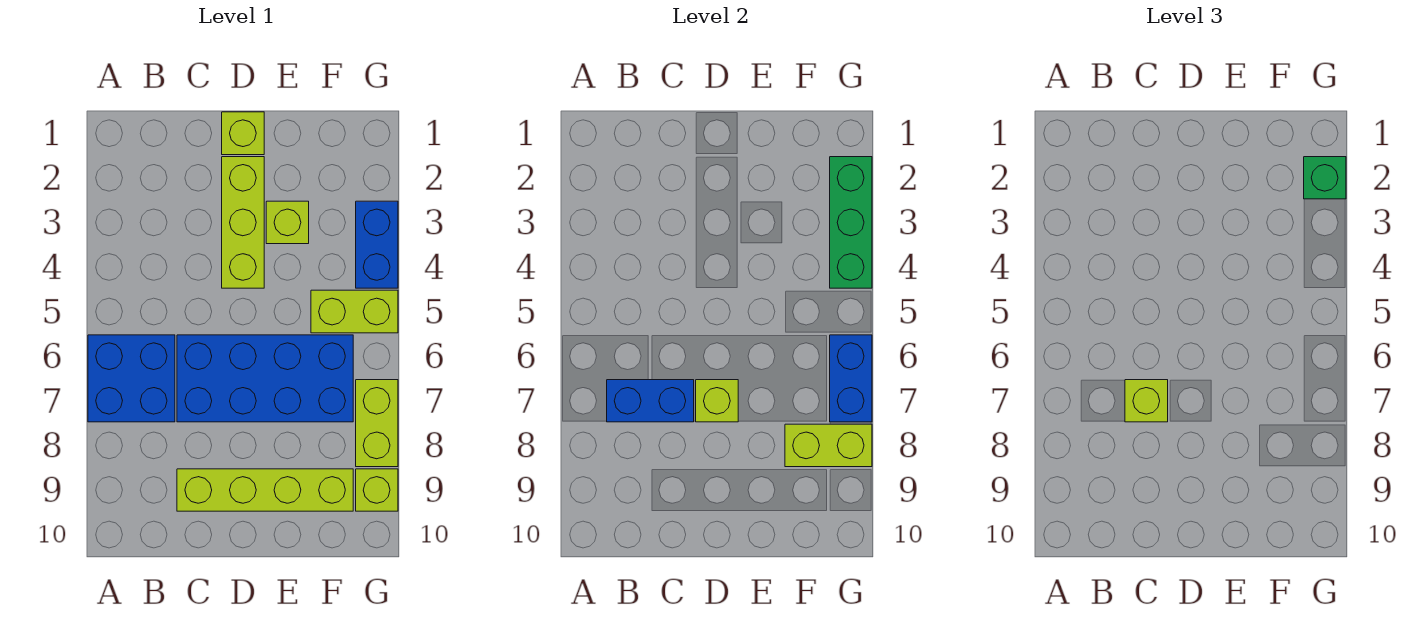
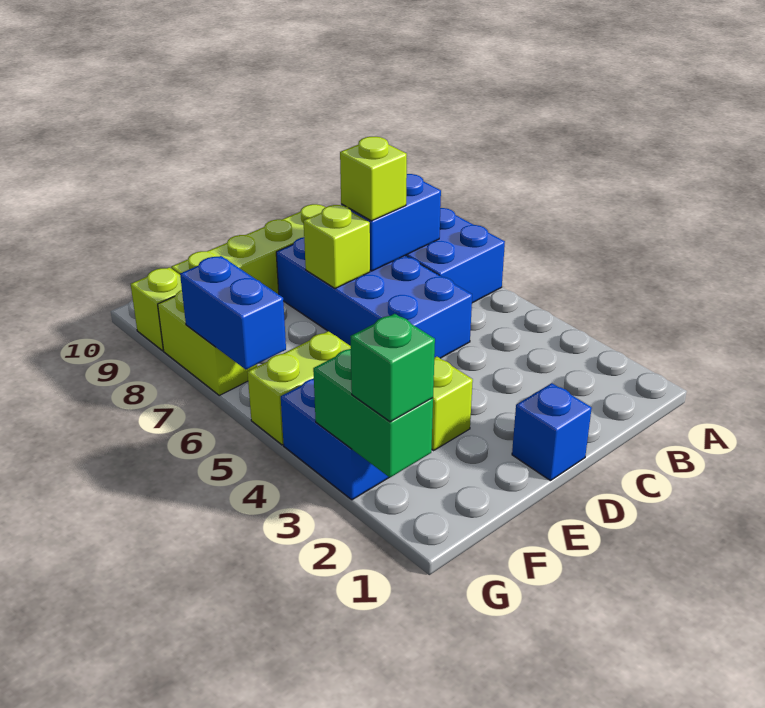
blue 2x4 brick [177,335,353,422] -> blue 2x4 brick turned to [276,237,472,358]
lime 1x1 brick [222,112,264,155] -> blue 1x1 brick [512,383,592,481]
lime 1x3 brick [222,157,264,288] -> none
lime 1x2 brick [785,424,872,467] -> none
green 1x3 brick [830,157,872,288] -> green 1x2 brick [313,349,433,477]

